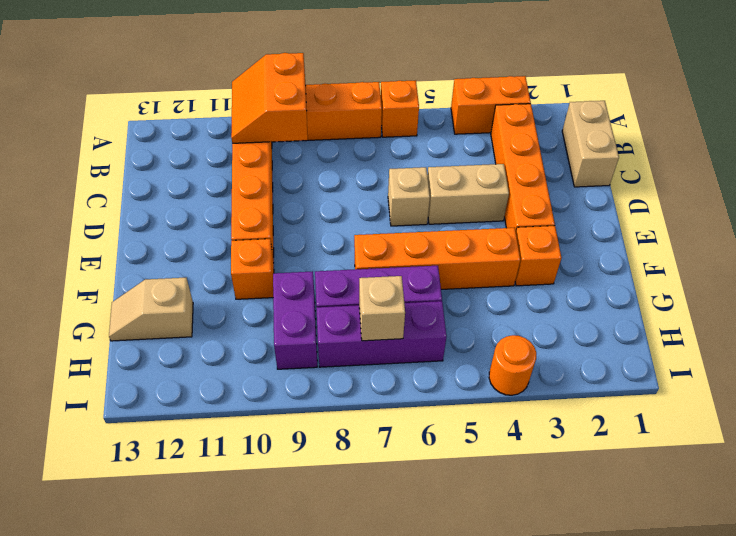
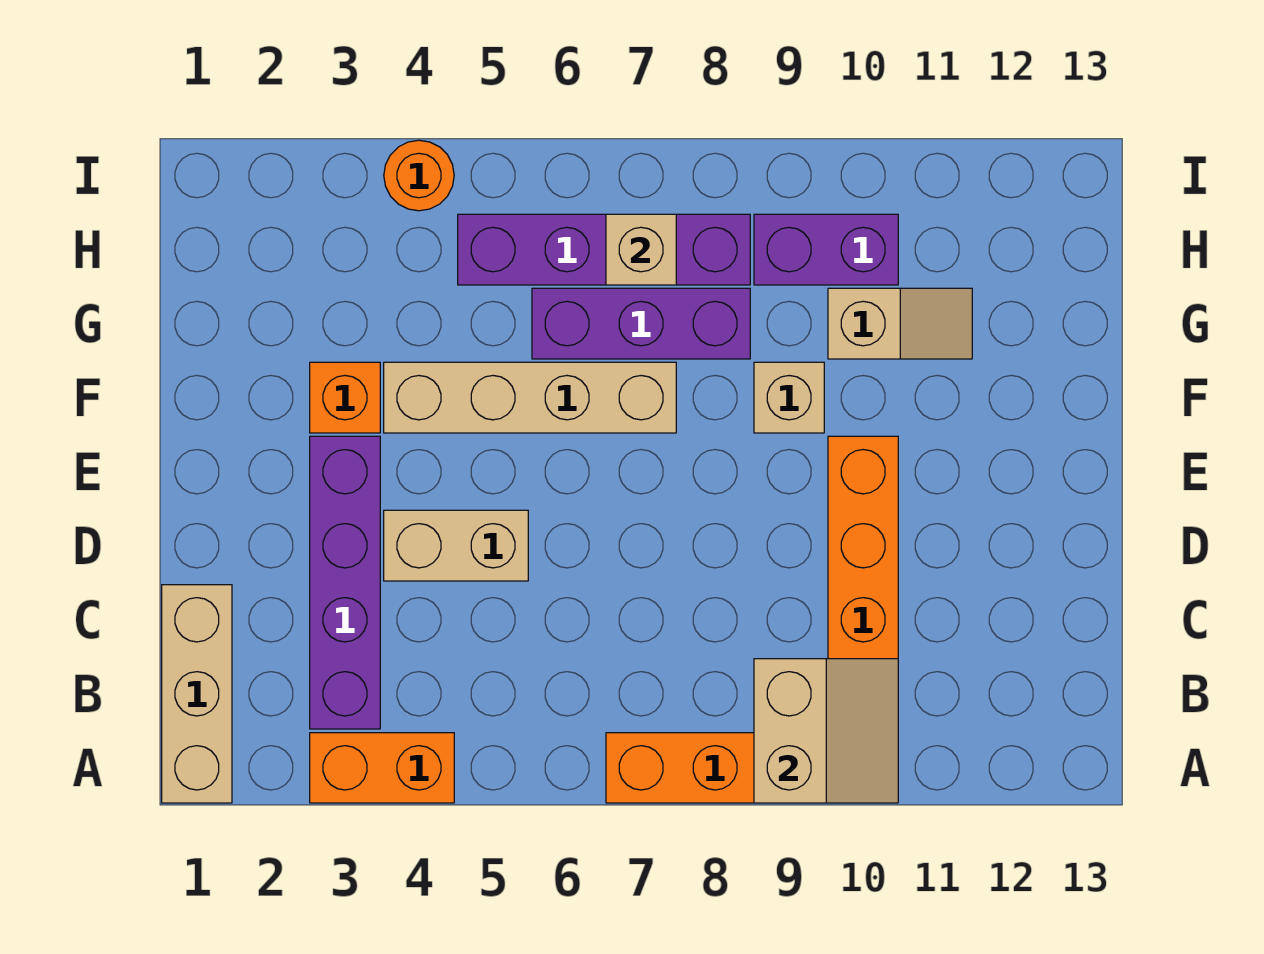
orange 1x1 brick [381,80,419,137] -> none
orange 2x2 slope [231,53,308,143] -> tan 2x2 slope [754,659,898,803]
tan 1x2 brick [562,101,619,187] -> tan 1x3 brick [162,585,232,803]
orange 1x4 brick [491,104,555,231] -> purple 1x4 brick [310,436,380,729]
tan 1x1 brick [388,167,430,226] -> tan 1x1 brick moved to [754,362,824,433]
orange 1x4 brick [354,228,520,289] -> tan 1x4 brick [384,362,676,433]
orange 1x1 brick [231,239,274,299] -> none
purple 1x2 brick [273,271,317,369] -> purple 1x2 brick turned to [754,214,898,285]
tan 1x2 slope [109,278,193,341] -> tan 1x2 slope moved to [828,288,972,359]
purple 1x3 brick [316,301,446,367] -> purple 1x4 brick [458,214,750,285]

